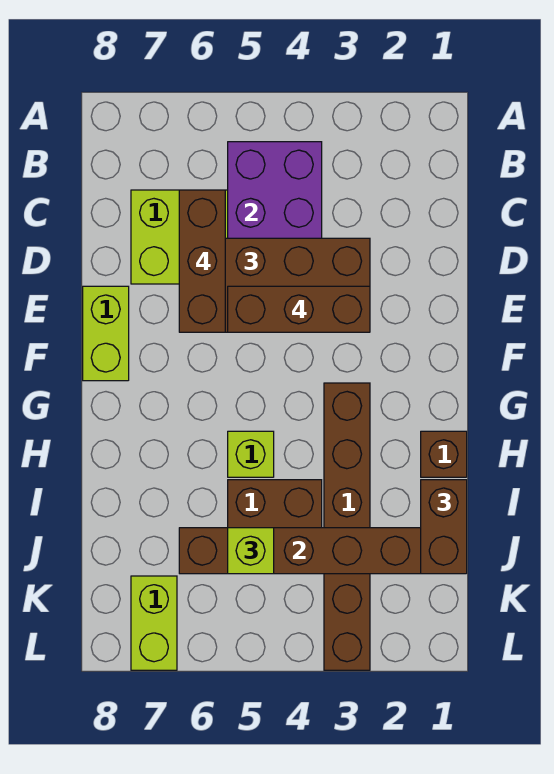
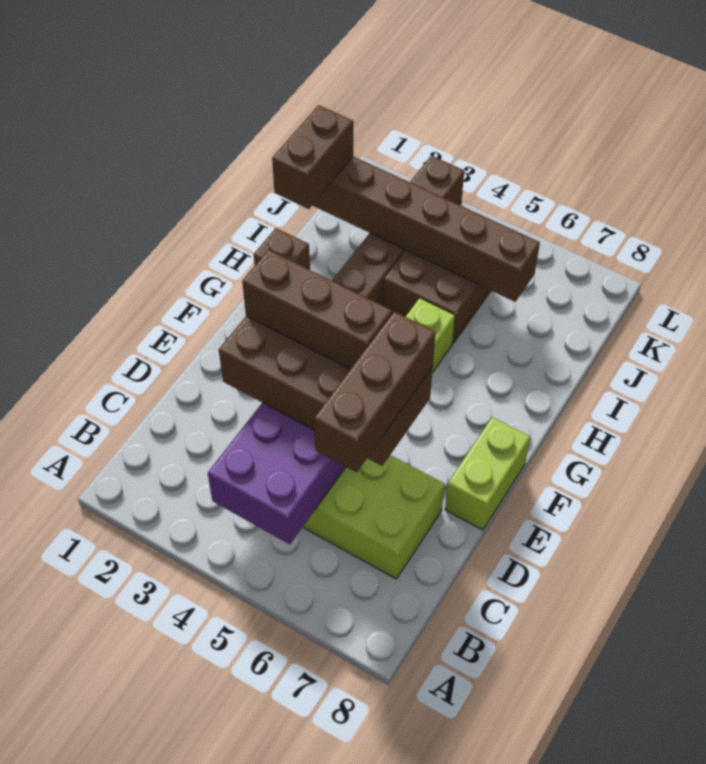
lime 1x1 brick [228,528,274,574] -> none
lime 1x2 brick [131,576,177,670] -> none

